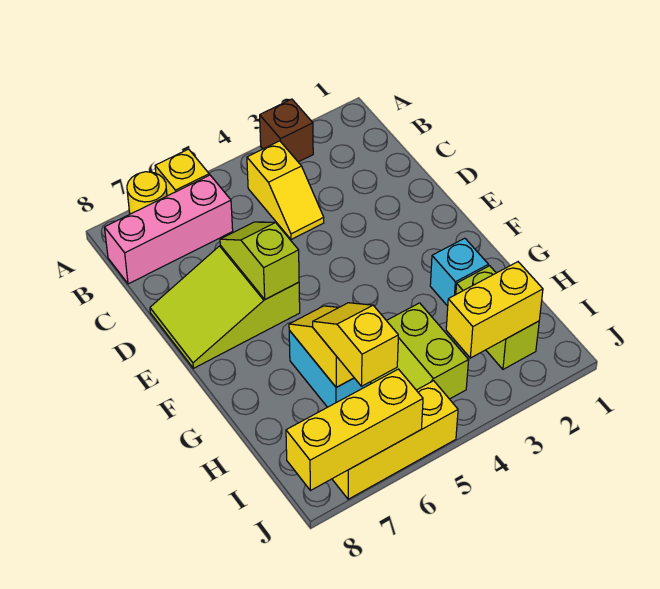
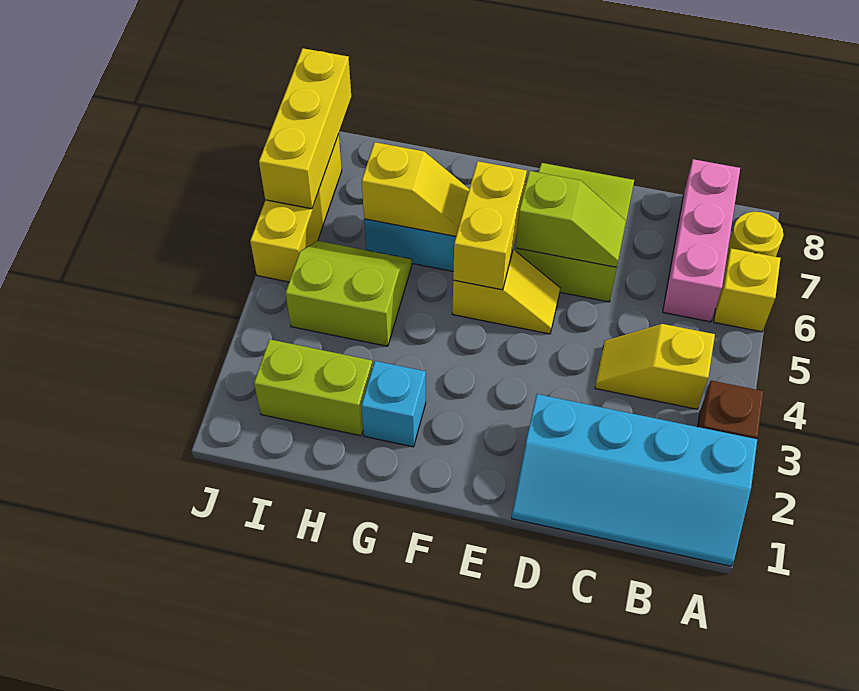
none -> cyan 2x4 slope [512,394,757,566]
yellow 1x2 slope [313,303,398,386] -> yellow 1x2 slope moved to [452,250,560,334]
yellow 1x2 brick [446,262,543,358] -> yellow 1x2 brick moved to [453,161,527,290]

